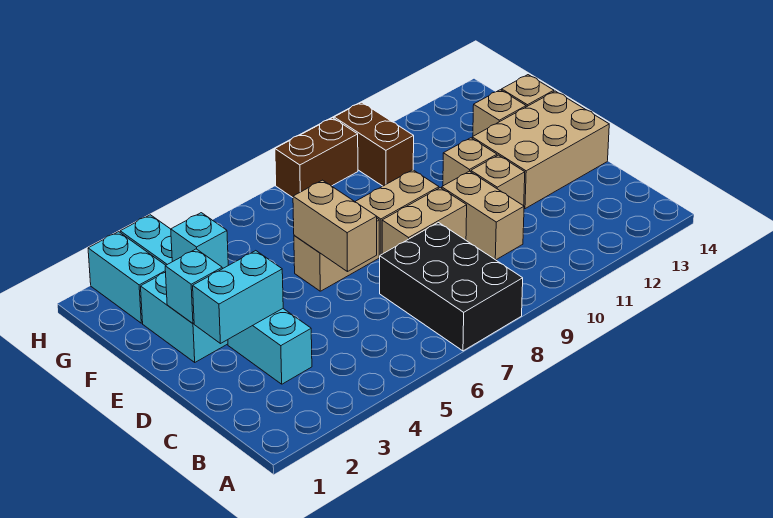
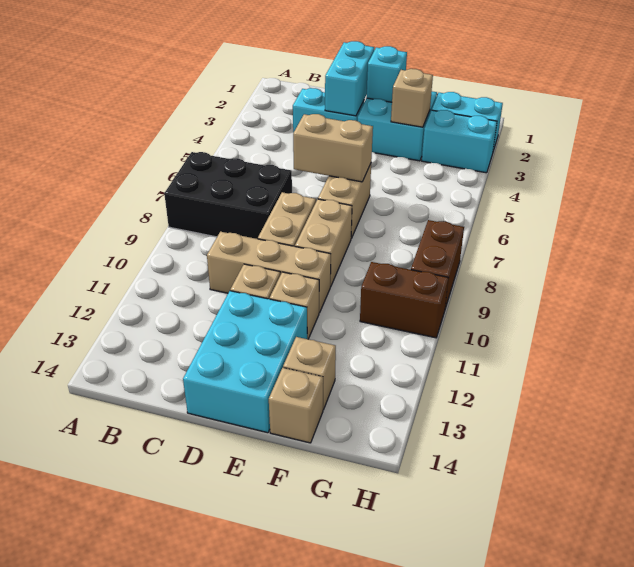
tan 1x2 brick [442,171,524,260] -> tan 1x3 brick [207,232,331,313]
tan 2x3 brick [472,91,609,209] -> cyan 2x3 brick [183,291,307,433]
cyan 1x1 brick [171,213,228,269] -> tan 1x1 brick [391,69,433,127]

